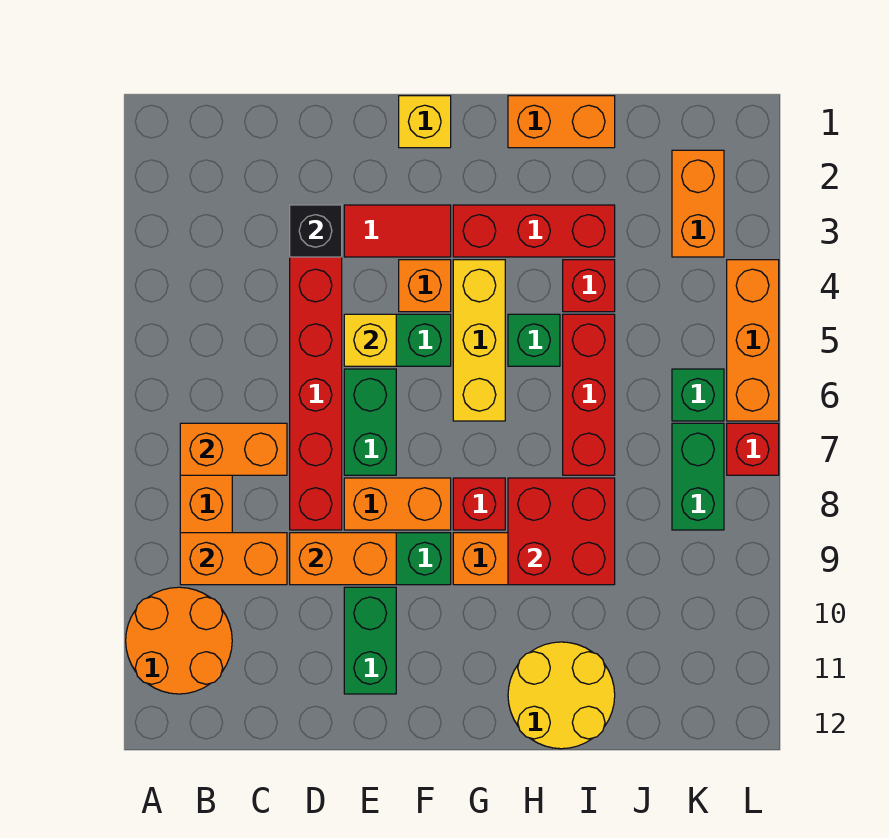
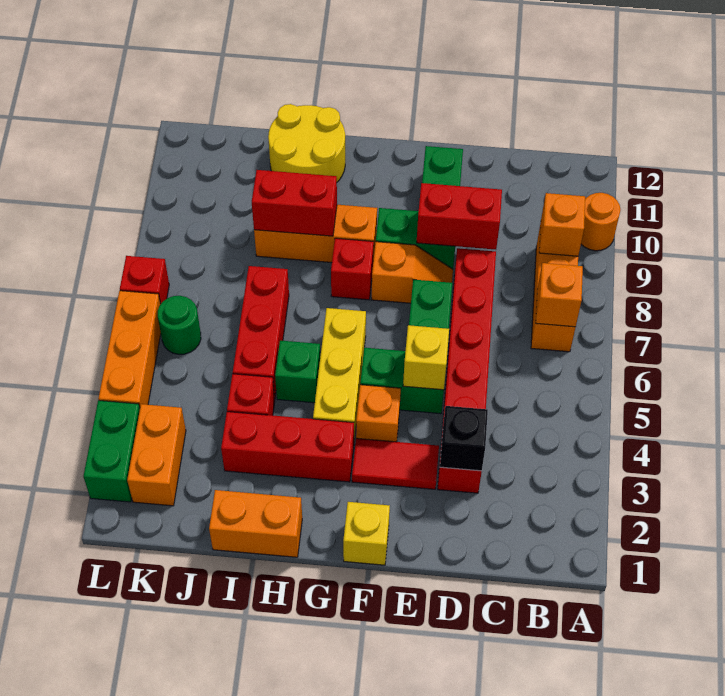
orange 2x2 round brick [126,587,232,694] -> orange 1x1 round brick [581,193,620,251]
orange 1x2 brick [180,423,287,475] -> orange 1x1 brick [536,263,583,327]
orange 1x2 brick [180,533,287,585] -> orange 1x1 brick [539,193,585,256]
orange 1x2 brick [290,533,396,585] -> red 1x2 brick [417,183,502,250]
orange 1x2 brick [344,478,451,530] -> orange 1x2 slope [372,242,453,303]
red 2x2 brick [508,478,615,585] -> red 1x2 brick [252,170,337,236]
green 1x1 brick [672,369,724,421] -> green 1x1 round brick [158,296,201,354]
green 1x2 brick [672,423,724,530] -> green 1x2 brick moved to [84,400,140,502]

